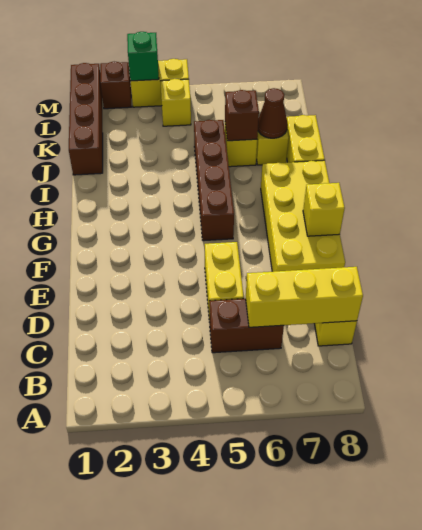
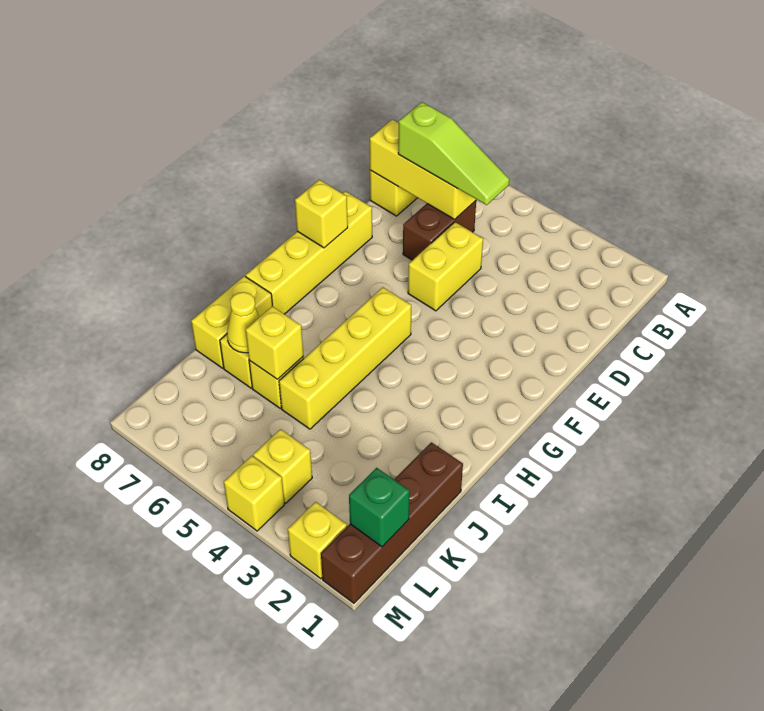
brown 1x2 brick [209,299,284,353] -> brown 1x2 brick turned to [403,201,476,260]
none -> lime 1x3 slope [398,102,509,205]
yellow 2x4 brick [261,160,345,272] -> yellow 1x4 brick [246,191,372,314]
brown 1x4 brick [194,120,234,241] -> yellow 1x4 brick [279,287,411,429]
brown 1x1 brick [225,90,259,141] -> yellow 1x1 brick [246,306,303,379]
brown 1x1 cone [258,88,287,138] -> yellow 1x1 cone [227,292,259,353]
brown 1x1 brick [100,62,131,109] -> yellow 1x1 brick [288,502,347,579]
yellow 1x2 brick [130,59,189,107] -> yellow 1x1 brick [224,456,284,531]
green 1x1 brick [127,32,159,81] -> green 1x1 brick moved to [349,468,410,547]

